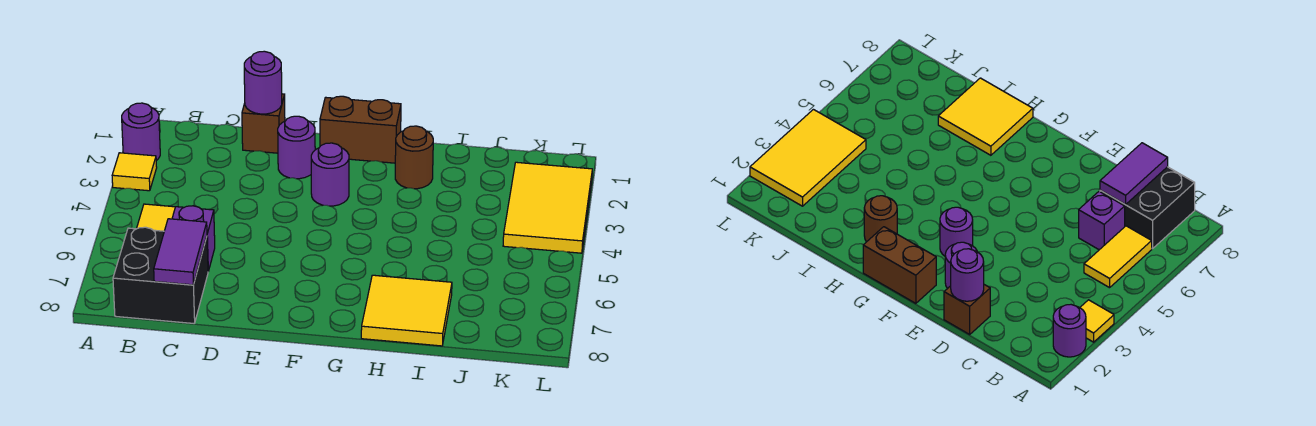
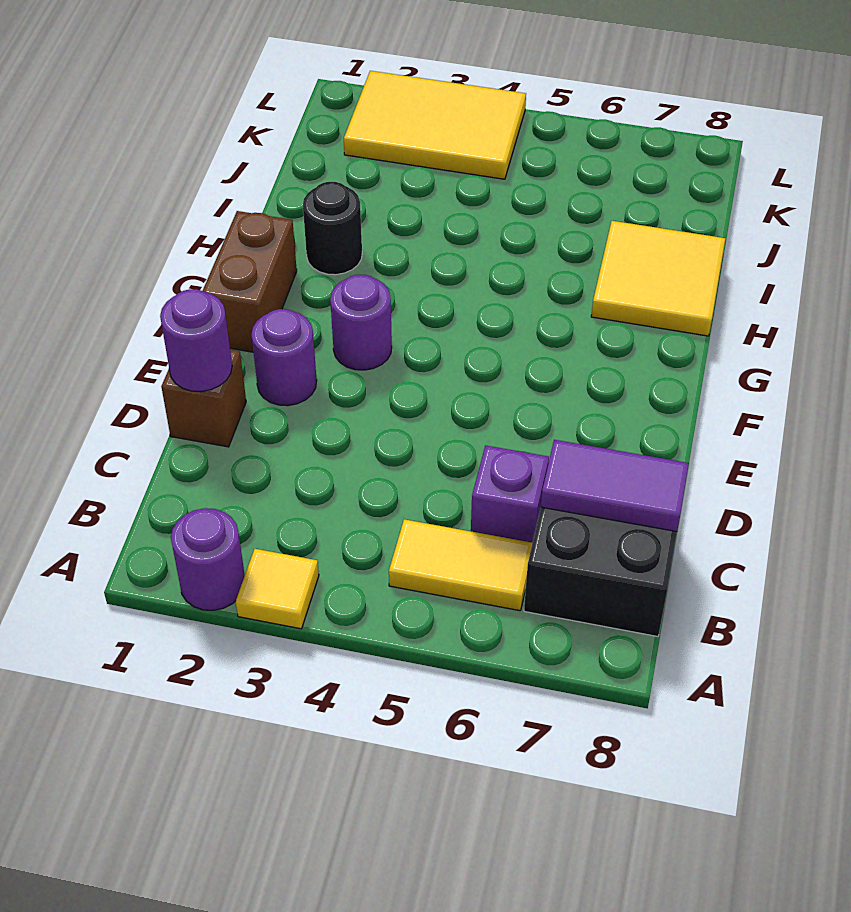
brown 1x1 round brick [395,126,433,189] -> black 1x1 round brick [303,182,362,275]

